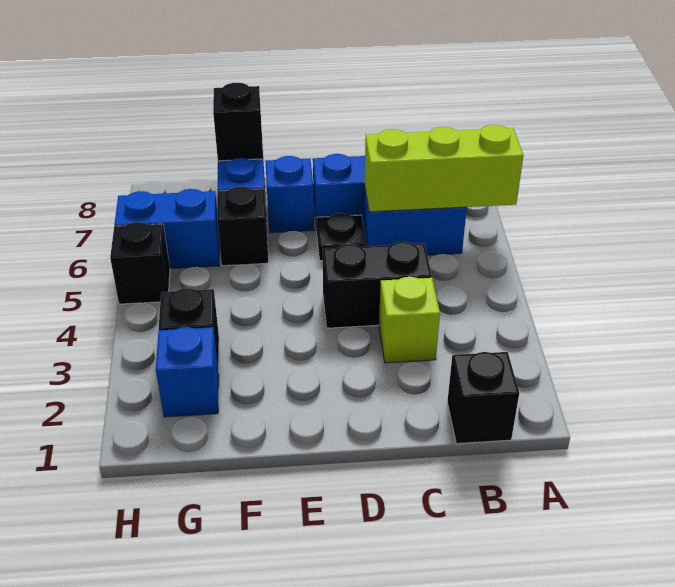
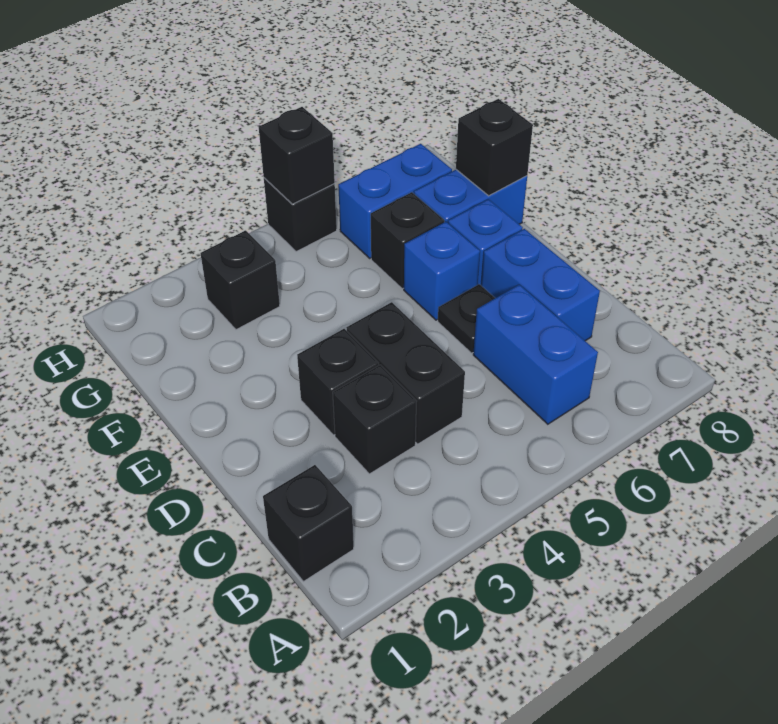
lime 1x3 brick [365,125,524,212] -> none
lime 1x1 brick [379,277,440,363] -> black 1x1 brick [333,365,417,474]
none -> black 1x1 brick [297,329,379,435]
blue 1x1 brick [156,327,219,417] -> blue 1x1 brick moved to [404,222,480,320]
blue 1x2 brick [114,189,220,268] -> blue 1x2 brick turned to [338,144,452,258]
none -> black 1x1 brick [259,107,335,204]

